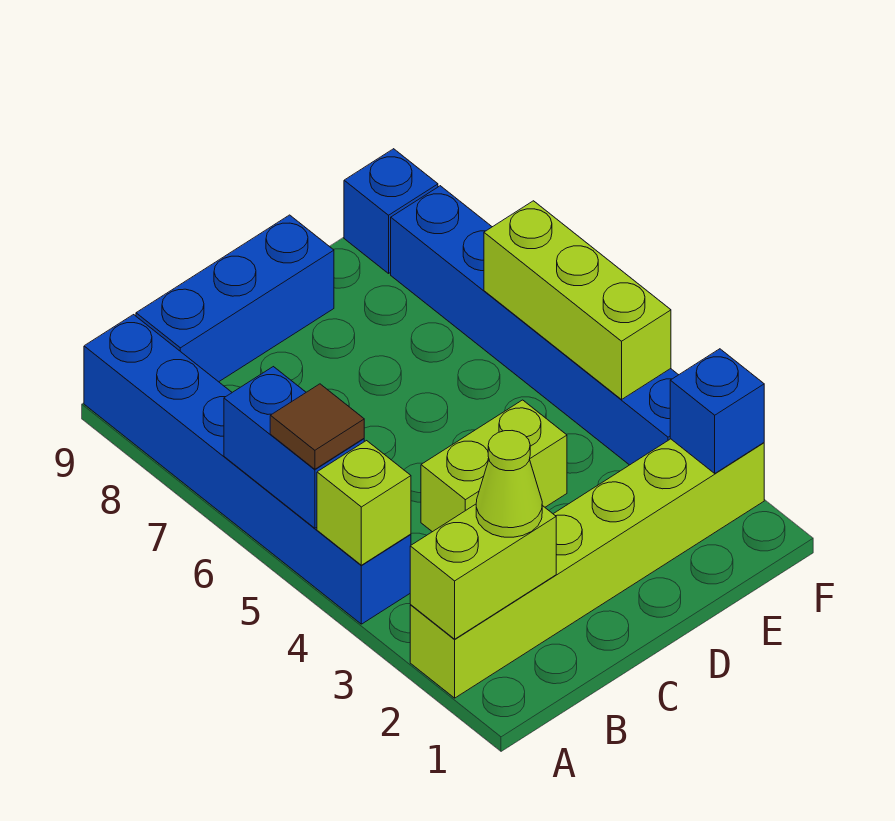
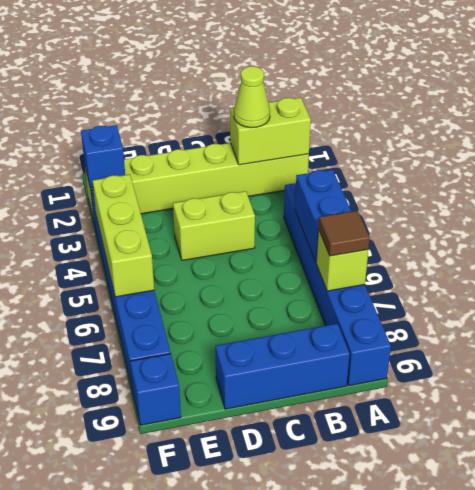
lime 1x1 brick [317,441,411,565] -> lime 1x1 brick moved to [316,229,368,291]
brown 1x1 tile [270,384,364,469] -> brown 1x1 tile moved to [319,211,370,256]

